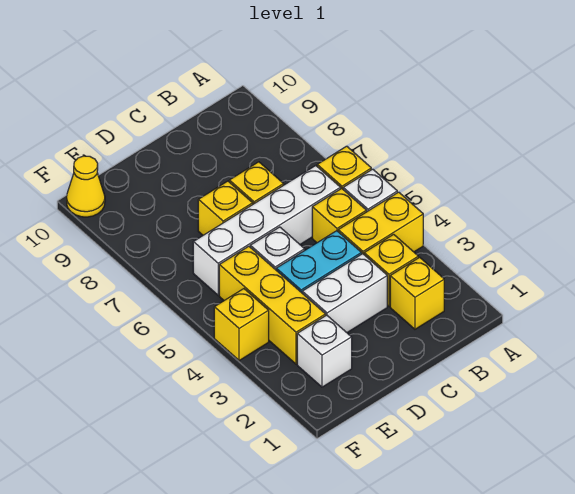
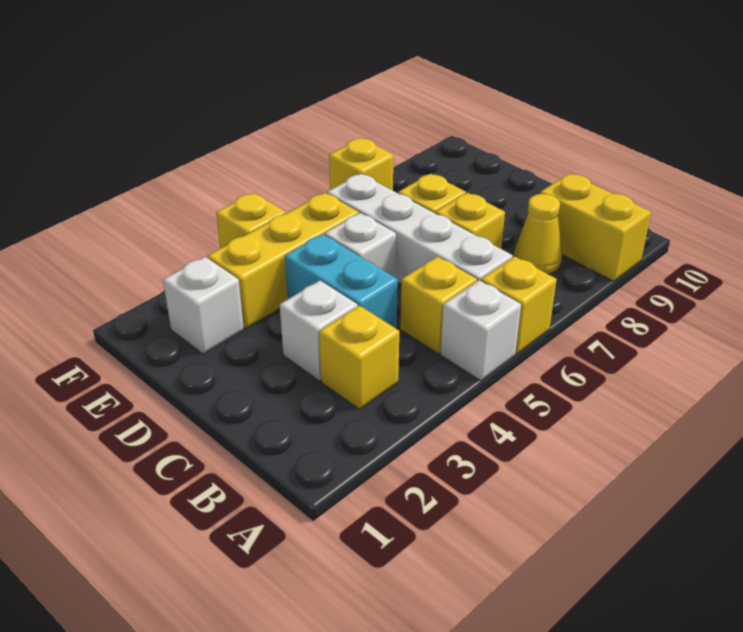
yellow 1x2 brick [338,192,423,254] -> yellow 1x2 brick moved to [540,174,651,281]
yellow 1x1 brick [390,257,444,329] -> yellow 1x1 brick moved to [329,138,393,191]
white 1x2 brick [302,254,387,332] -> white 1x1 brick [280,281,358,381]
yellow 1x1 cone [67,156,105,217] -> yellow 1x1 cone moved to [514,194,562,274]

